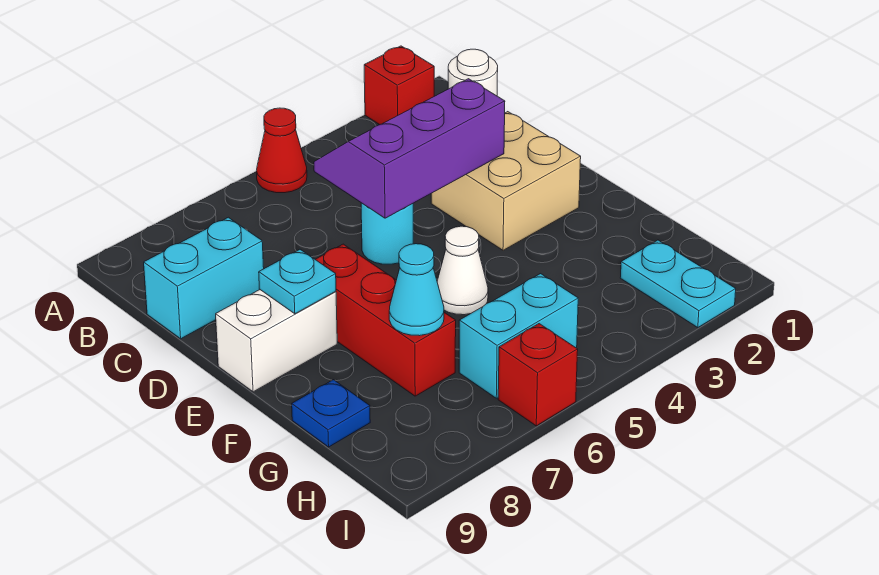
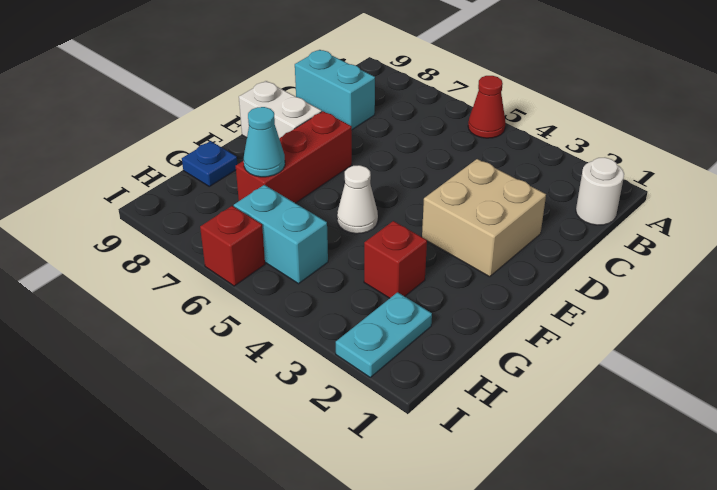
red 1x1 brick [364,46,434,125] -> red 1x1 brick moved to [364,221,427,298]
purple 2x3 slope [314,79,505,218] -> none
cyan 1x1 round brick [361,203,413,264] -> none
cyan 1x1 plate [259,250,336,314] -> none

